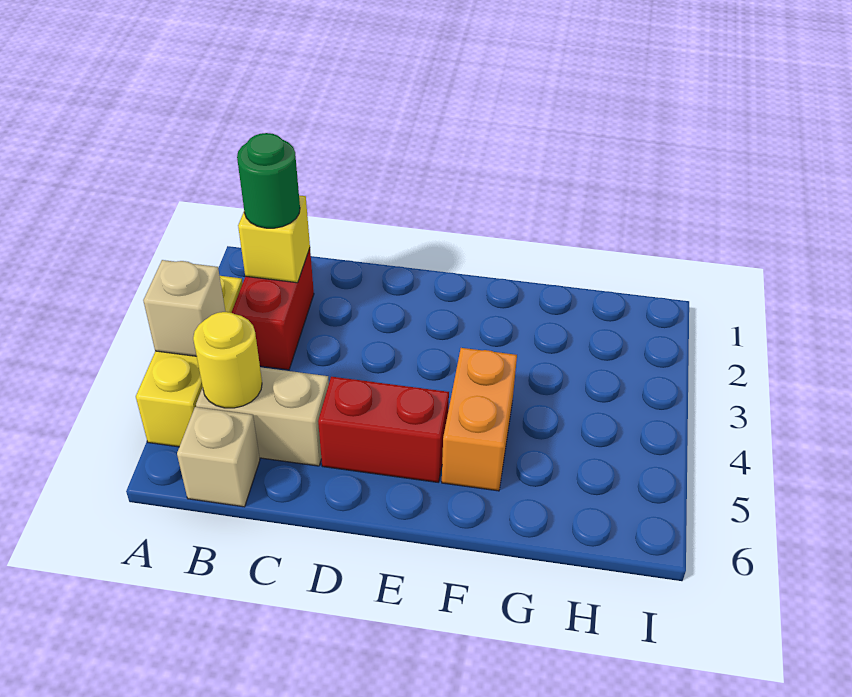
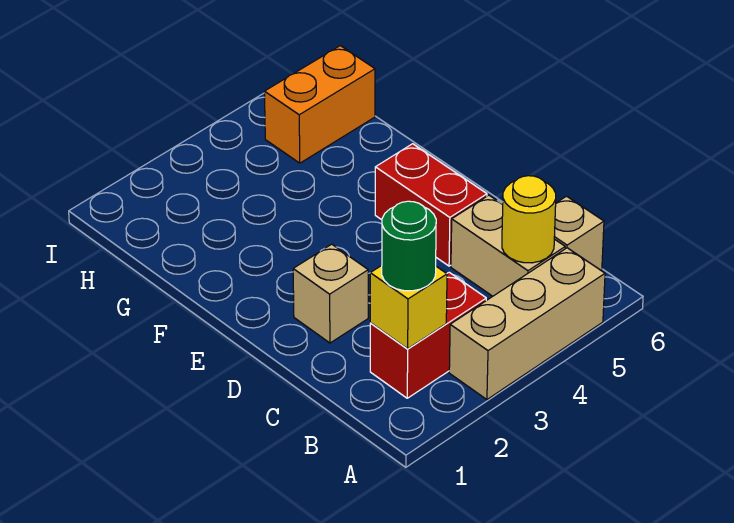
yellow 1x3 brick [136,276,243,447] -> tan 1x3 brick [449,248,605,400]
tan 1x1 brick [143,260,225,356] -> tan 1x1 brick moved to [293,244,368,343]
orange 1x2 brick [442,348,517,491] -> orange 1x2 brick moved to [264,46,375,163]

